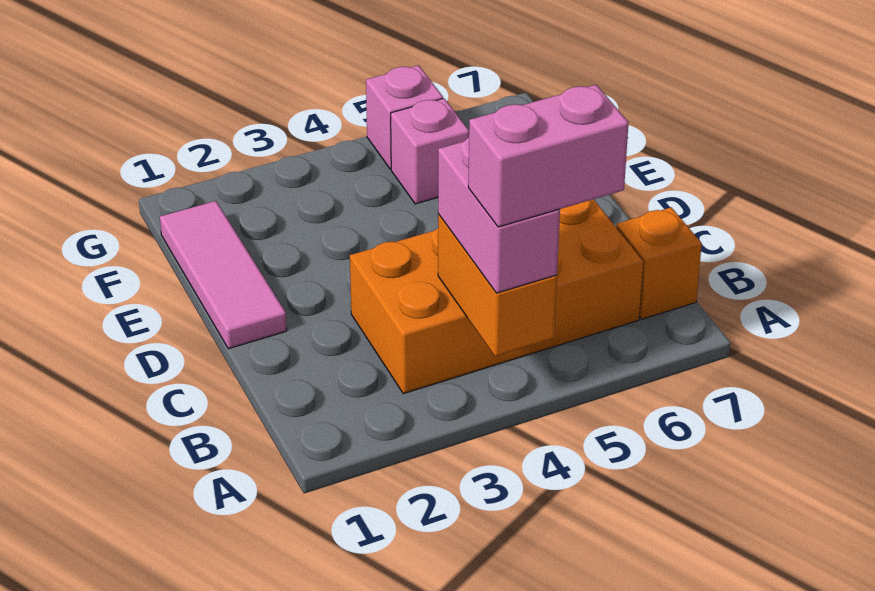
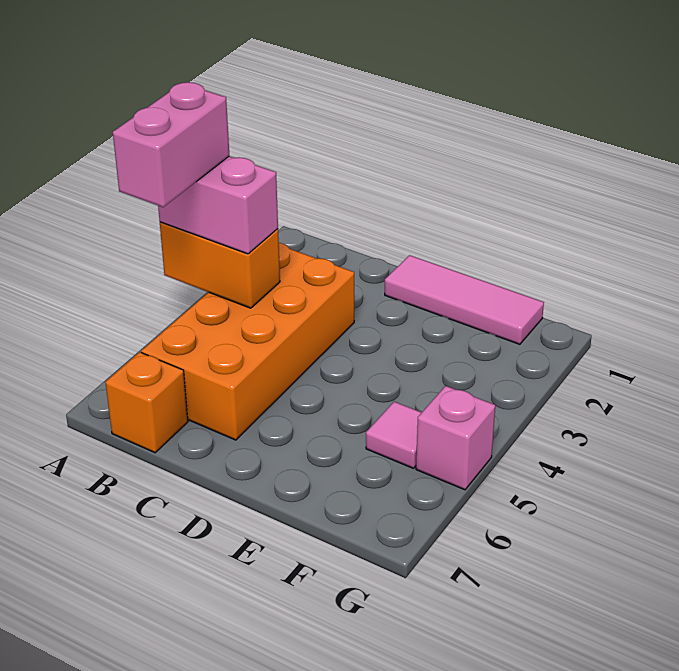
pink 1x1 brick [391,98,469,204] -> pink 1x1 tile [366,402,422,468]

